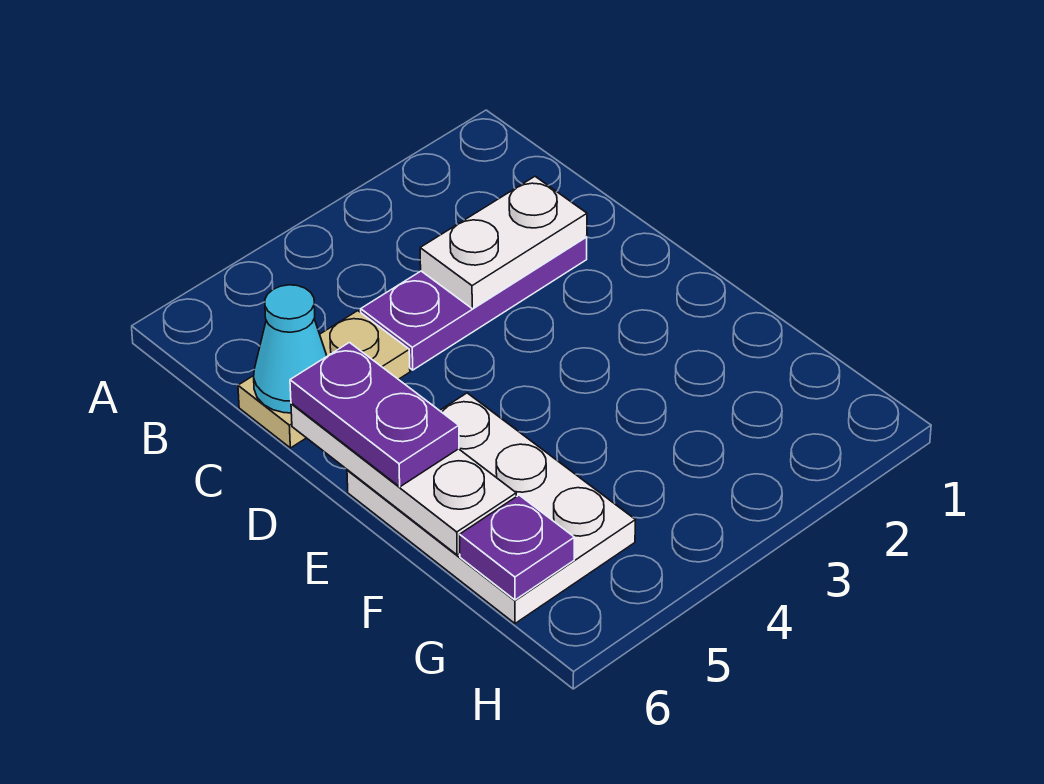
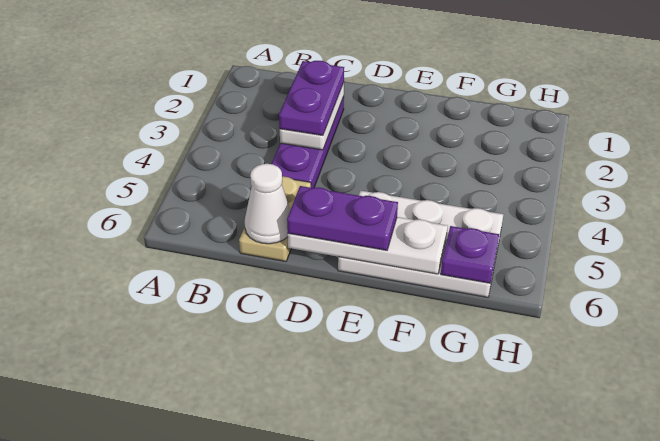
none -> purple 1x2 plate [279,61,344,135]
cyan 1x1 cone [254,285,327,413] -> white 1x1 cone [245,164,290,244]

